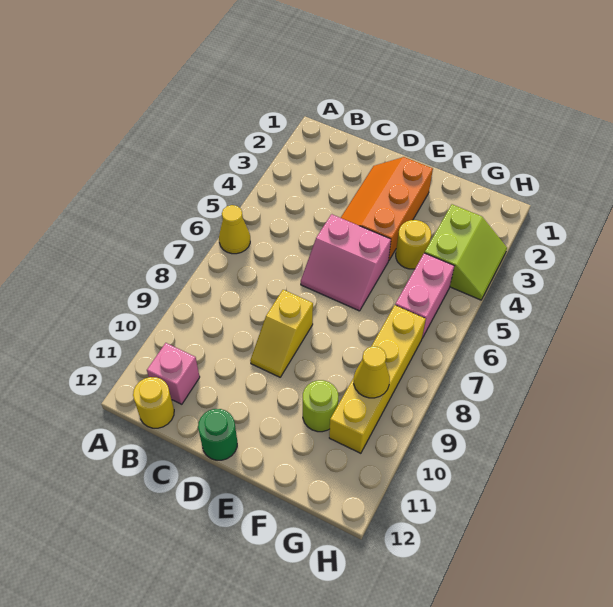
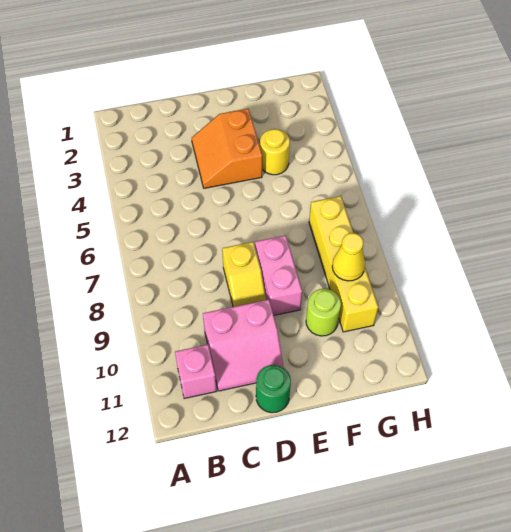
yellow 1x1 cone [219,205,250,254] -> none
yellow 1x1 round brick [133,377,174,428] -> none
orange 2x3 slope [341,157,433,261] -> orange 2x2 slope [192,109,262,188]
pink 2x2 slope [301,214,391,311] -> pink 2x2 slope moved to [203,300,284,391]
lime 2x2 slope [425,204,507,300] -> none
pink 1x2 brick [395,253,454,338] -> pink 1x2 brick moved to [255,235,302,315]

